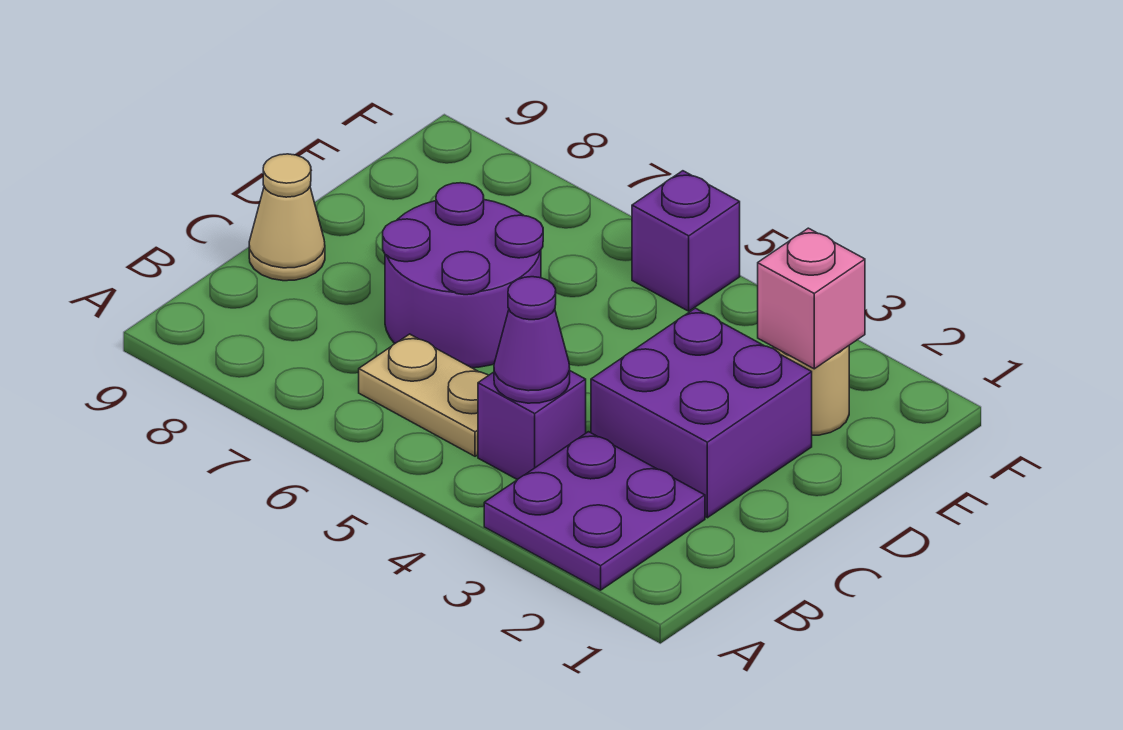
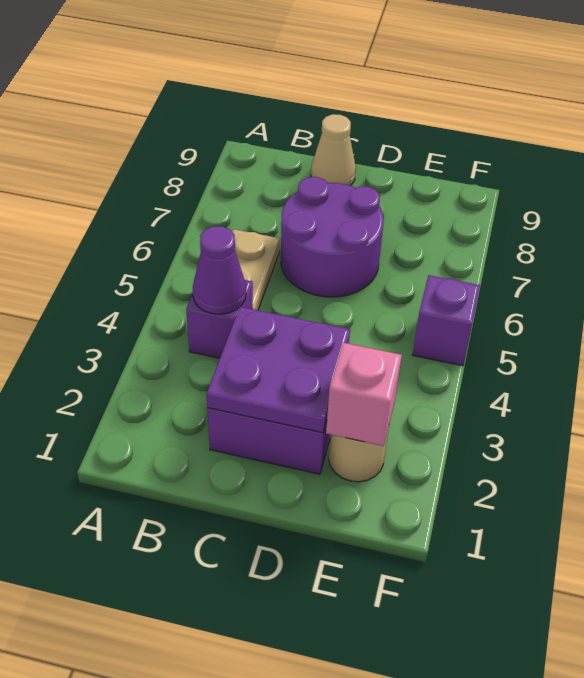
purple 2x2 plate [484,432,705,590] -> purple 2x2 plate moved to [207,307,350,433]

